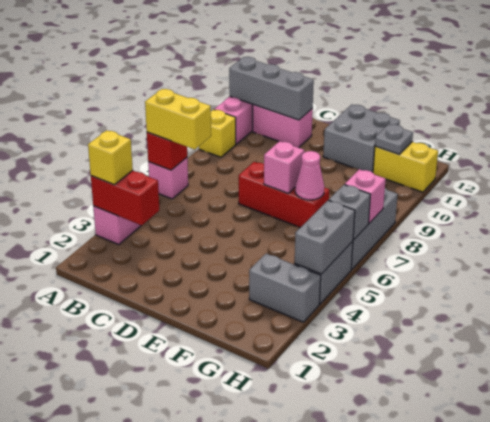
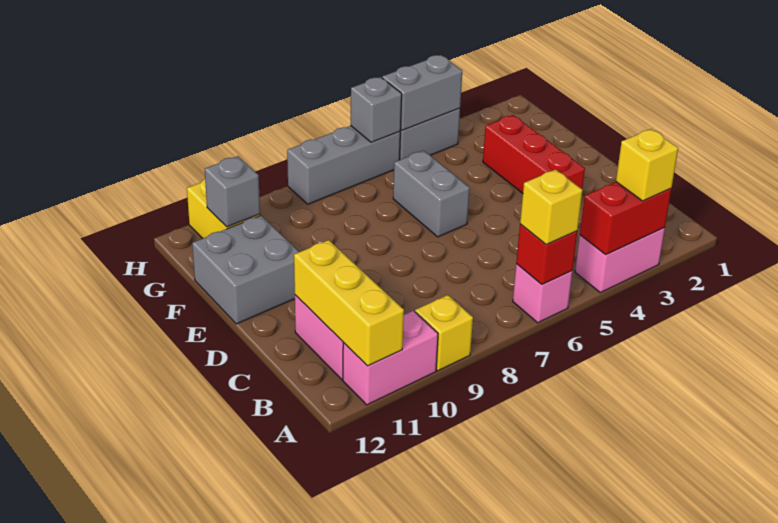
red 1x2 brick [91,170,159,225] -> red 1x2 brick turned to [580,182,671,255]
yellow 1x2 brick [145,89,211,150] -> yellow 1x1 brick [520,169,582,244]
grey 1x3 brick [229,57,314,120] -> yellow 1x3 brick [294,240,404,366]
red 1x3 brick [239,162,329,228] -> red 1x3 brick moved to [483,115,585,193]
pink 1x1 brick [264,141,304,193] -> none
pink 1x1 cone [295,151,324,200] -> none
grey 1x2 brick [249,254,321,322] -> grey 1x2 brick moved to [393,151,470,237]
grey 1x1 plate [375,124,413,154] -> grey 1x1 brick [205,156,260,227]
pink 1x1 brick [345,169,386,223] -> none

